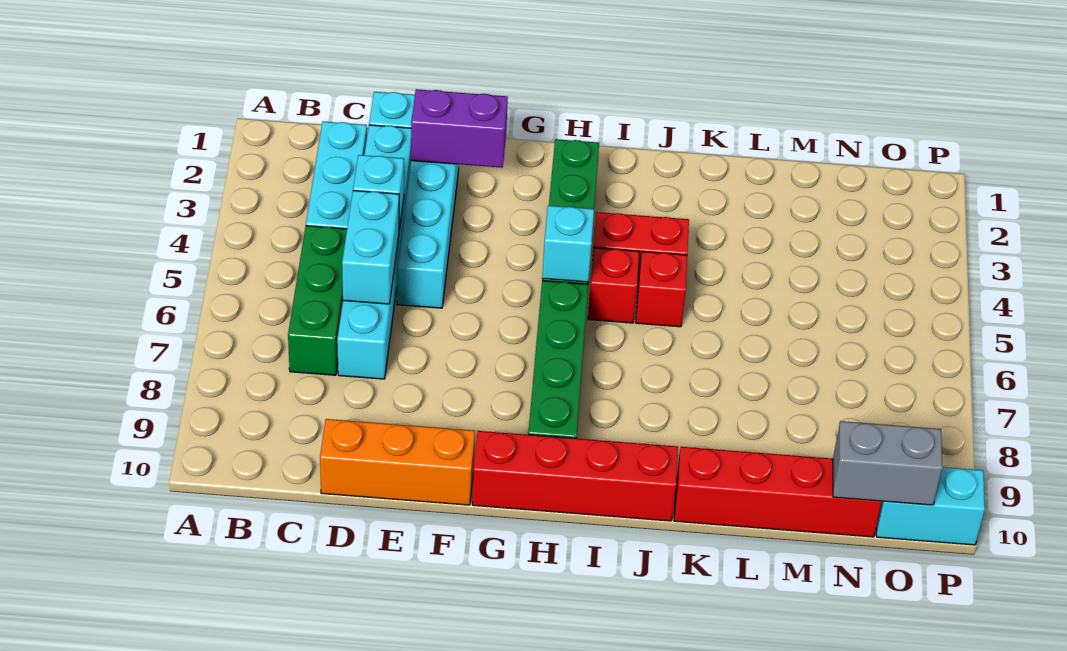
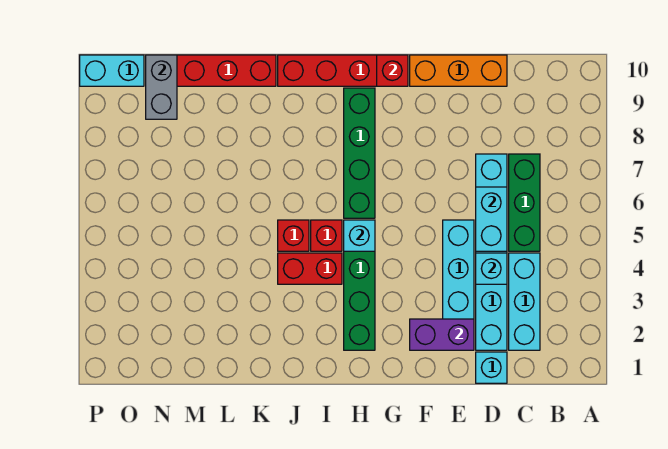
none -> red 1x1 brick [377,55,408,86]
grey 1x2 brick [833,421,942,505] -> grey 1x2 brick turned to [146,55,177,119]

